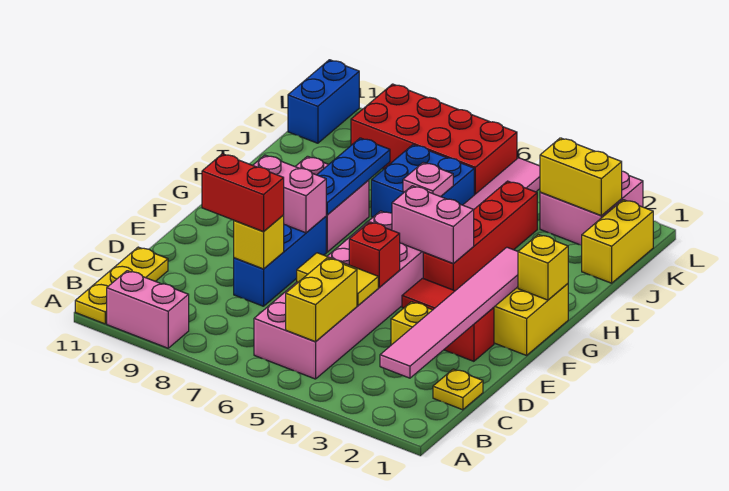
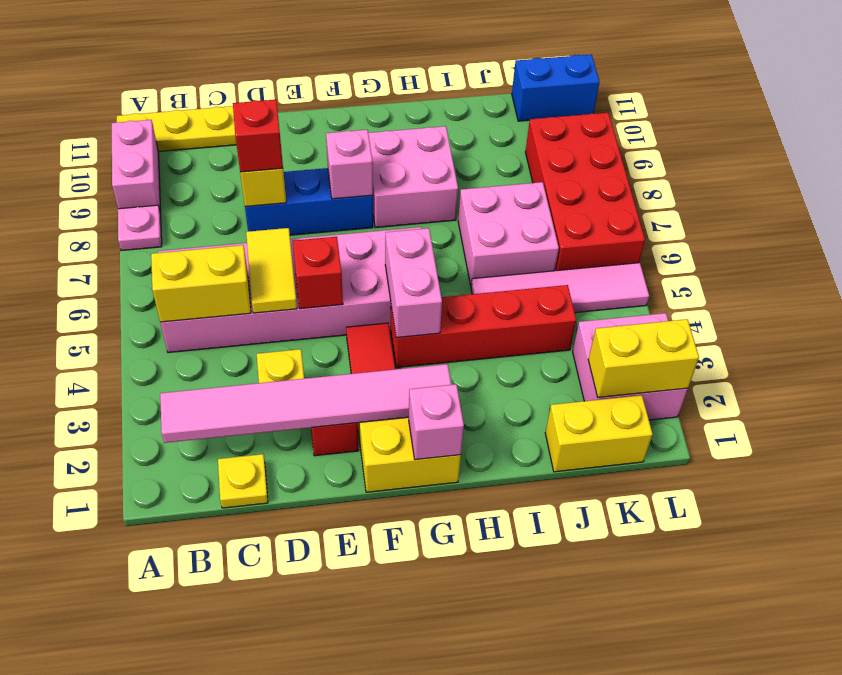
red 1x2 brick [202,154,284,232] -> red 1x1 brick [233,100,283,172]
pink 1x2 brick [253,155,326,233] -> pink 1x1 brick [326,130,373,199]
yellow 1x1 brick [518,235,568,300] -> pink 1x1 brick [409,384,464,460]
blue 1x3 plate [317,138,390,215] -> none
blue 2x2 brick [371,145,474,217] -> pink 2x2 brick [458,182,559,286]
pink 1x1 plate [403,162,453,197] -> pink 1x1 plate moved to [118,205,162,251]
yellow 1x2 brick [540,138,622,216] -> yellow 1x2 brick turned to [588,319,699,398]

